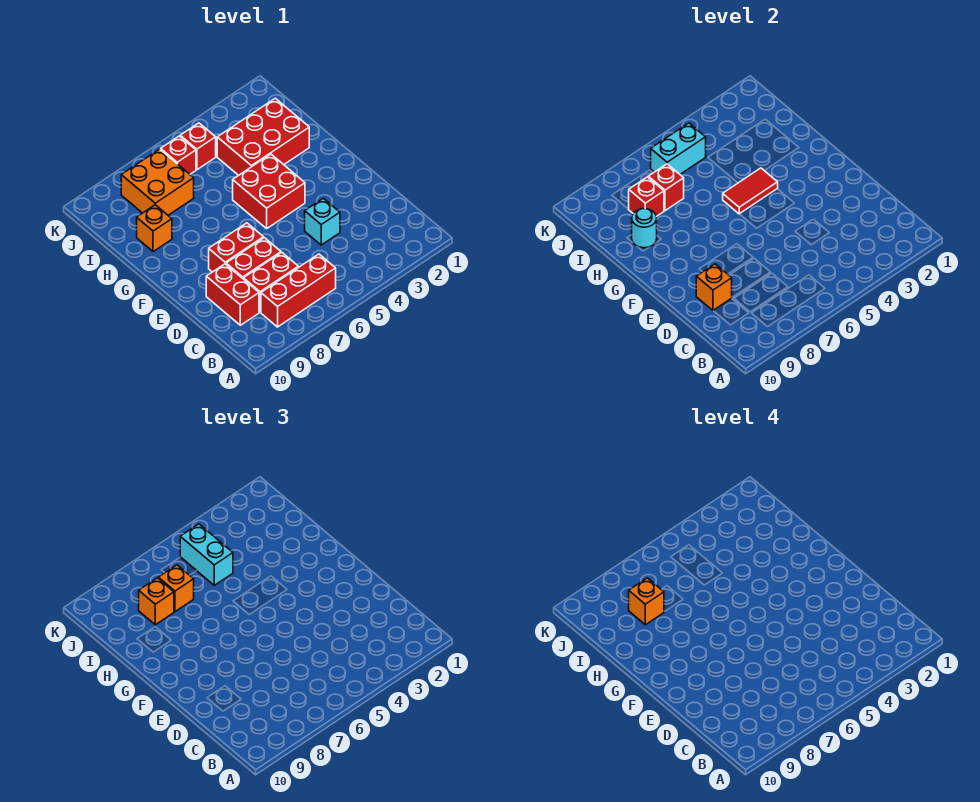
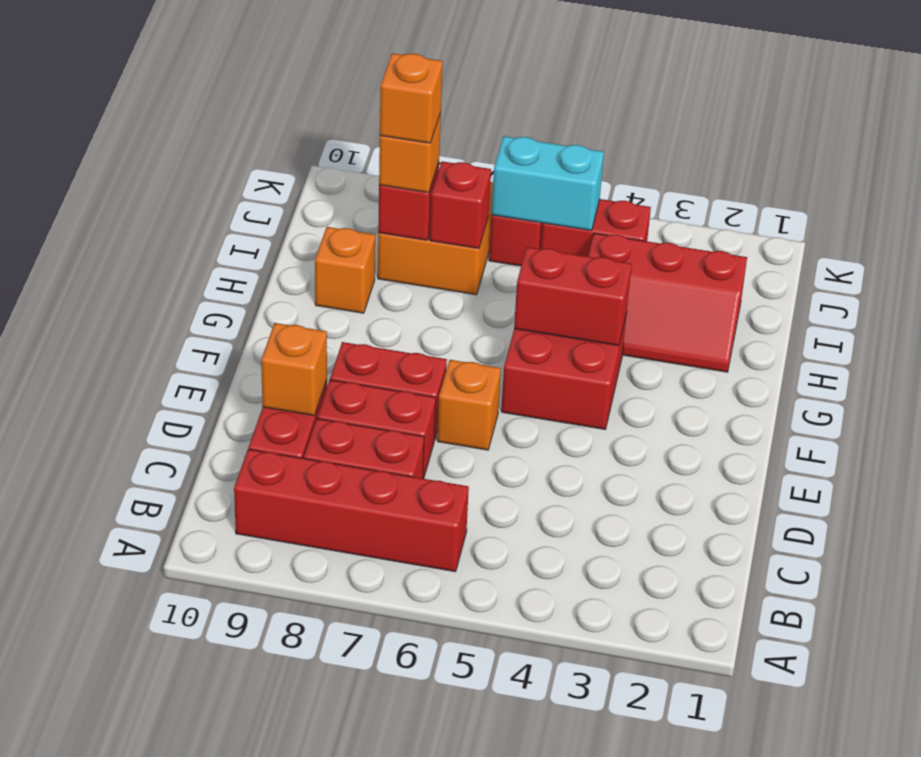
red 1x3 brick [261,254,336,327] -> red 1x4 brick [234,449,469,572]
cyan 1x1 brick [305,198,340,245] -> none
red 1x2 tile [723,168,778,214] -> red 1x2 brick [514,247,632,346]
red 2x3 brick [217,98,309,175] -> red 2x3 slope [588,233,747,372]
cyan 1x1 round brick [632,209,657,248] -> none
cyan 1x2 brick [180,524,233,585] -> none
orange 1x1 brick [158,565,194,612] -> orange 1x1 brick moved to [437,360,501,450]
red 1x1 brick [180,123,216,170] -> red 1x2 brick [541,199,651,257]

